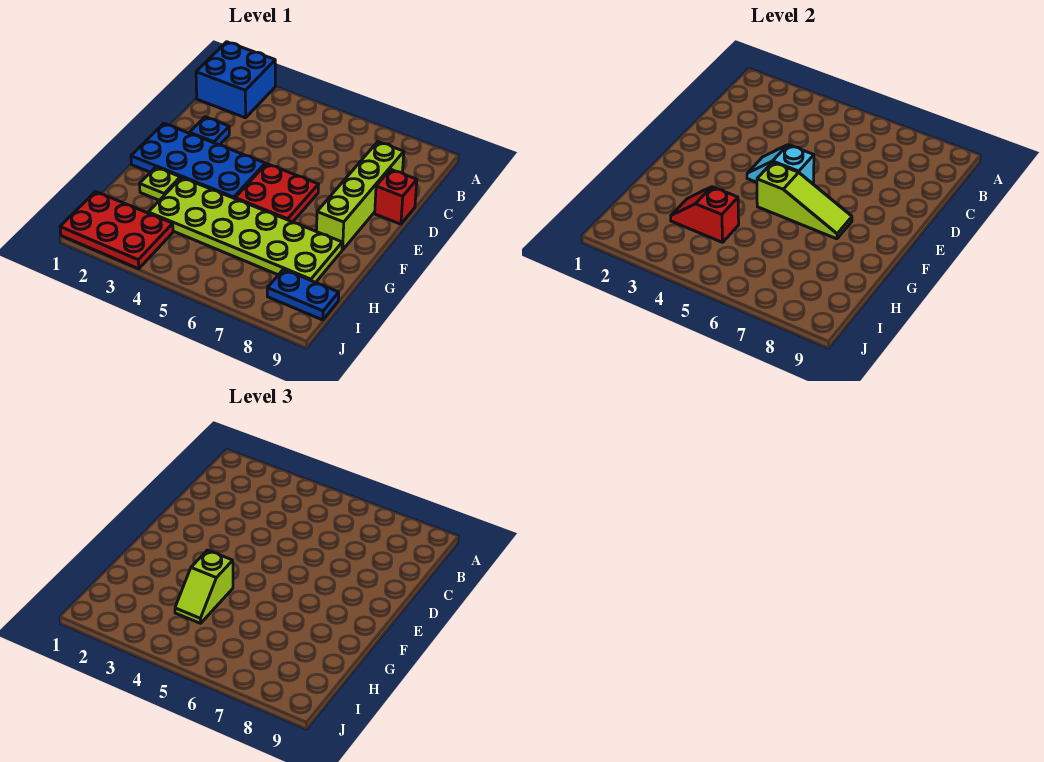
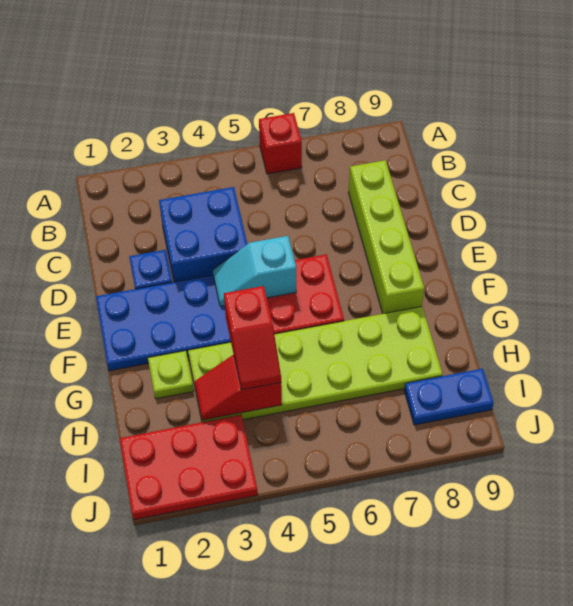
blue 2x2 brick [196,42,275,118] -> blue 2x2 brick moved to [159,187,247,282]
red 1x1 brick [375,169,417,224] -> red 1x1 brick moved to [259,113,302,174]
lime 1x3 slope [757,162,852,239] -> none
lime 1x2 slope [175,550,233,623] -> red 1x2 slope [224,286,281,390]

